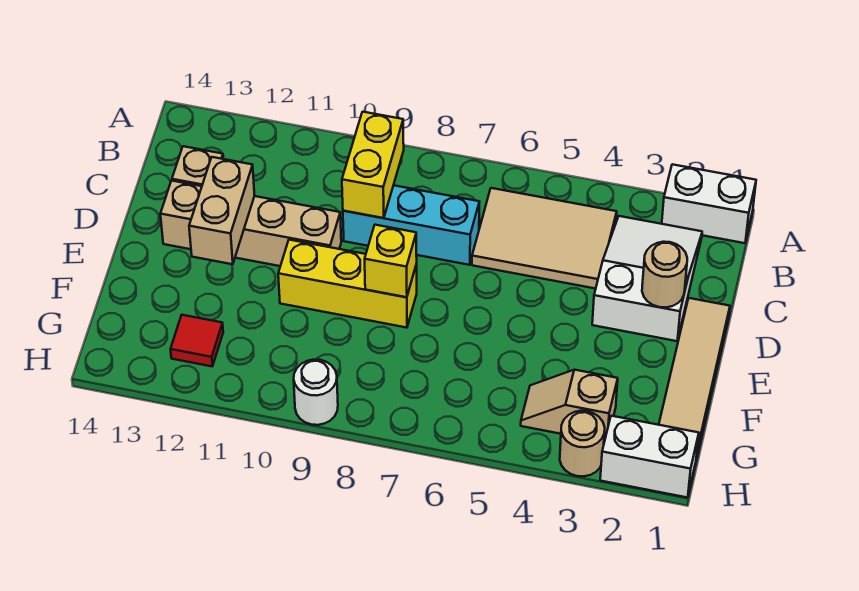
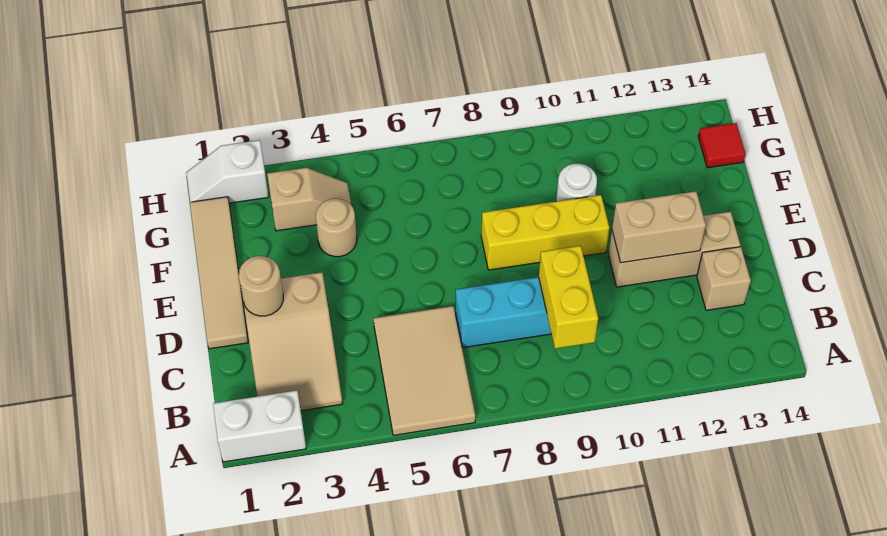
white 2x3 slope [592,216,702,341] -> tan 2x3 slope [244,272,343,411]
tan 2x3 tile [472,188,617,289] -> tan 2x3 tile turned to [373,306,475,435]
tan 1x4 brick [160,181,341,266] -> tan 1x3 brick [608,212,740,287]
tan 1x2 brick [189,157,255,264] -> tan 1x2 brick turned to [612,191,706,263]
yellow 1x1 brick [365,225,417,297] -> none
red 1x1 tile [171,315,223,366] -> red 1x1 tile moved to [698,123,746,168]
white 1x2 brick [600,416,699,498] -> white 1x2 slope [186,140,269,203]
tan 1x1 round brick [560,411,605,476] -> tan 1x1 round brick moved to [316,199,357,257]
white 1x1 round brick [294,360,338,425] -> white 1x1 round brick moved to [556,164,597,201]

